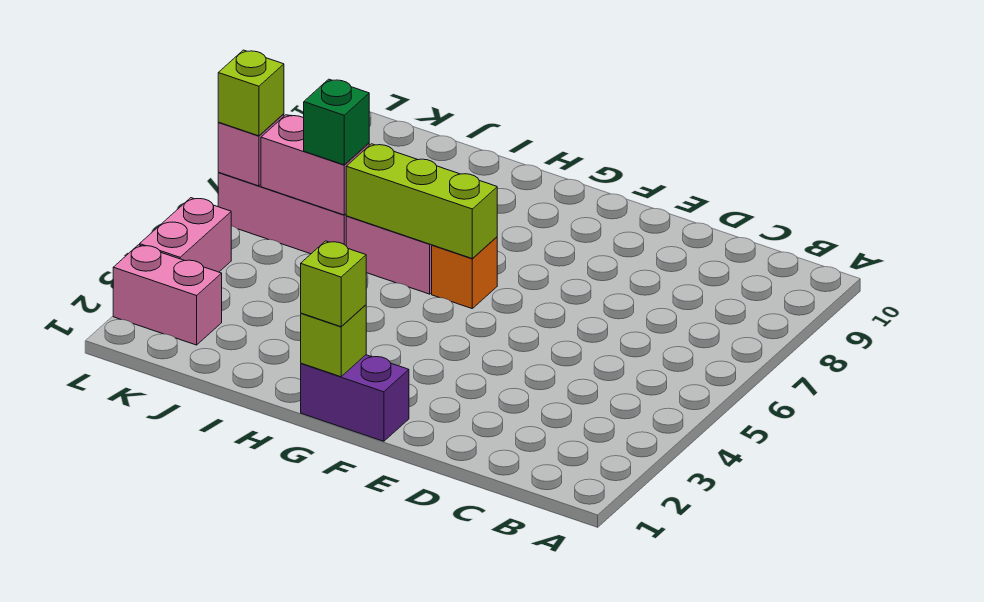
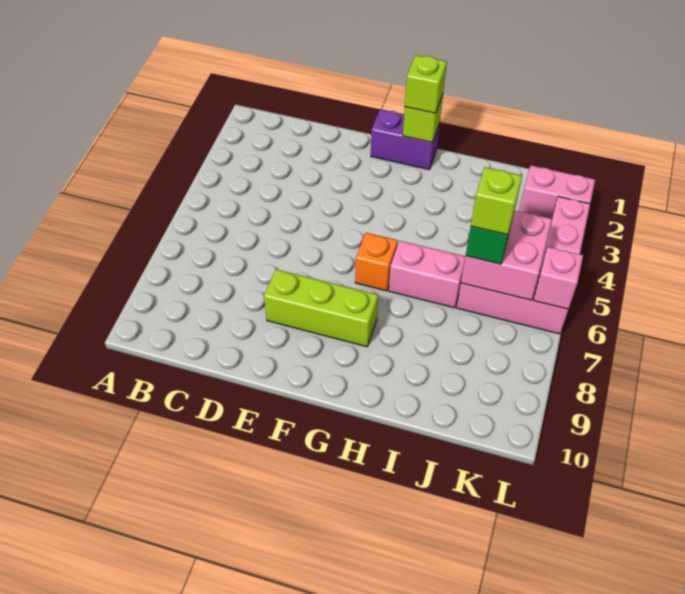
lime 1x3 brick [346,144,497,258] -> lime 1x3 brick moved to [264,269,378,347]
pink 1x2 brick [261,115,369,215] -> pink 2x2 brick [461,210,552,300]
lime 1x1 brick [218,50,284,136] -> lime 1x1 brick moved to [471,167,522,235]

